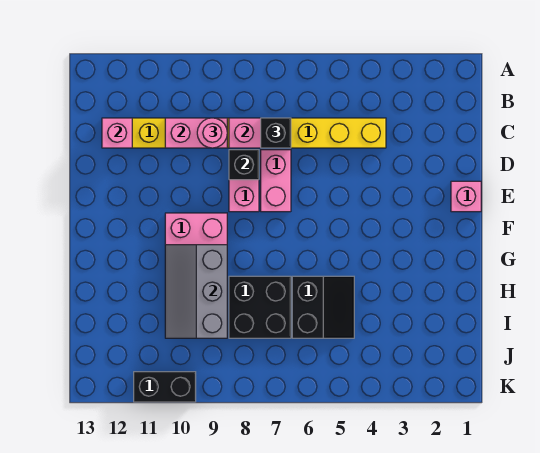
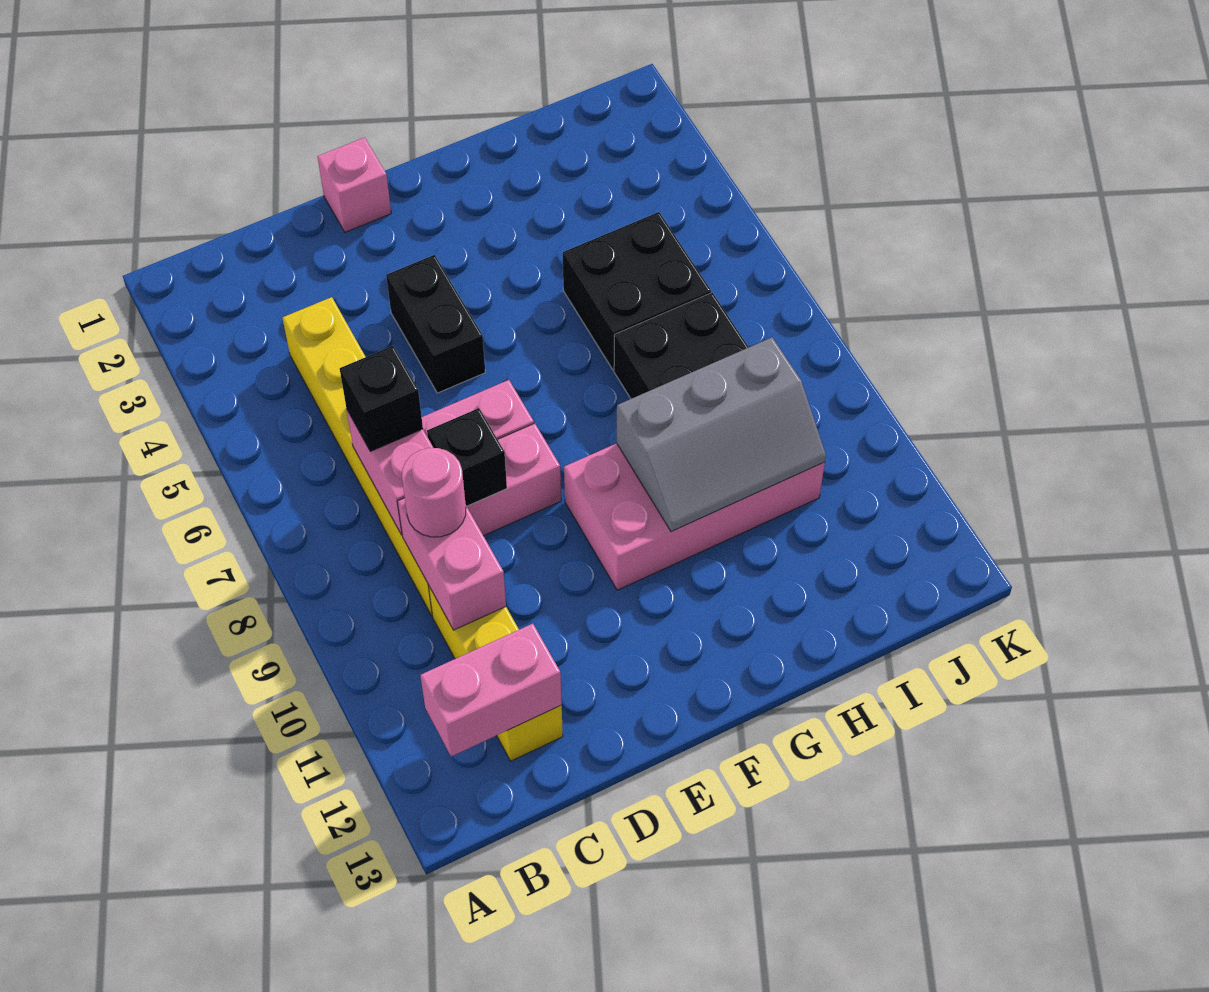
pink 1x1 brick [102,118,132,148] -> pink 1x2 brick [420,624,562,757]
black 2x2 slope [292,276,354,338] -> black 2x2 brick [563,212,711,370]
black 1x2 brick [134,372,196,402] -> black 1x2 brick moved to [386,255,485,393]

